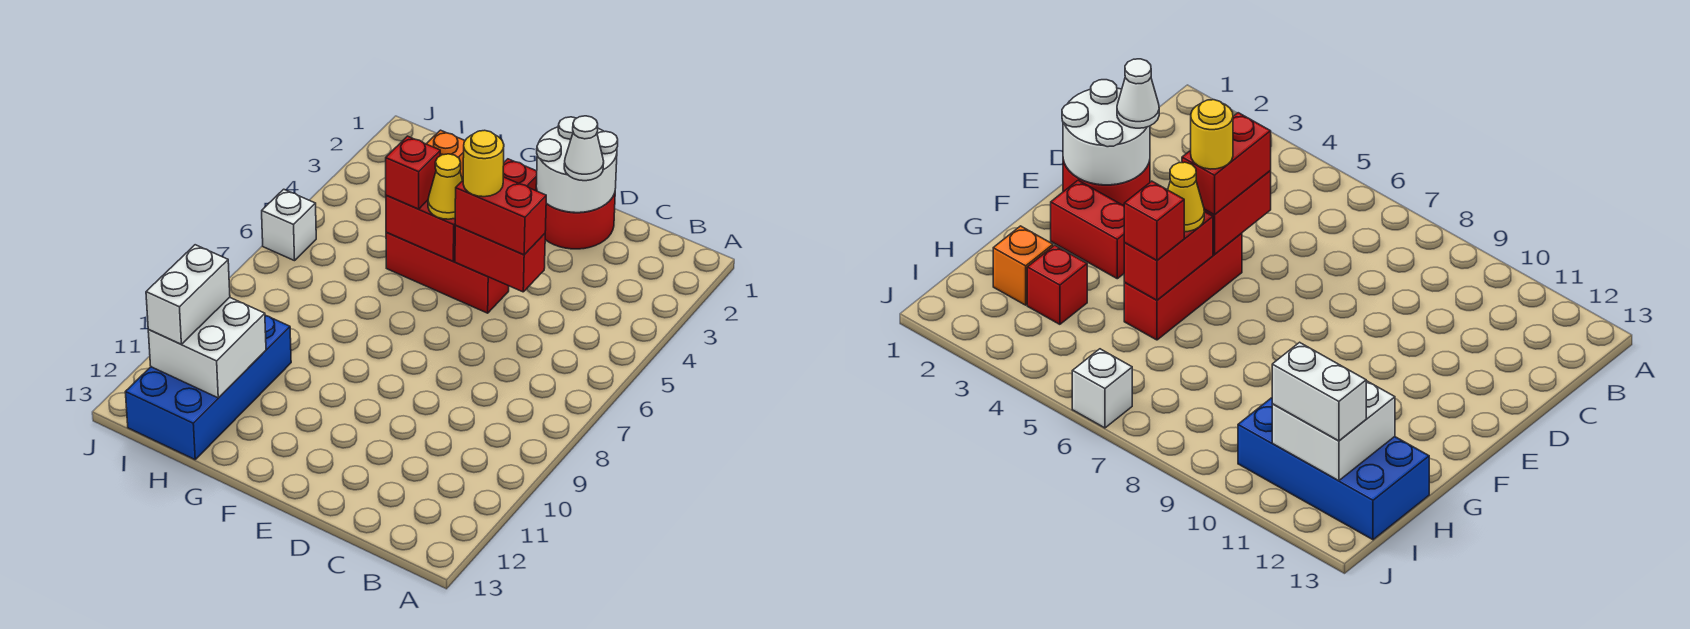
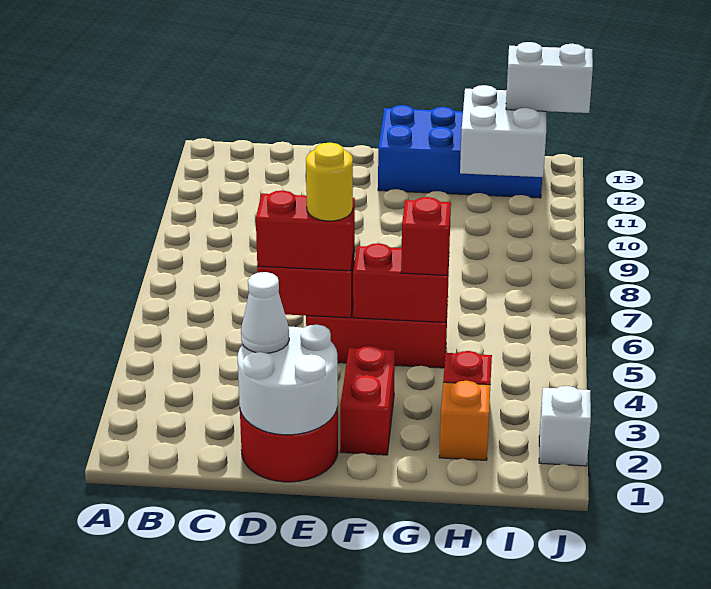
yellow 1x1 cone [428,154,463,219] -> none
blue 2x4 brick [125,315,291,460] -> blue 2x4 brick turned to [378,105,542,198]
white 1x2 brick [146,245,230,344] -> white 1x2 brick turned to [506,42,593,113]
white 1x1 brick [262,189,316,261] -> white 1x1 brick moved to [539,386,591,466]

